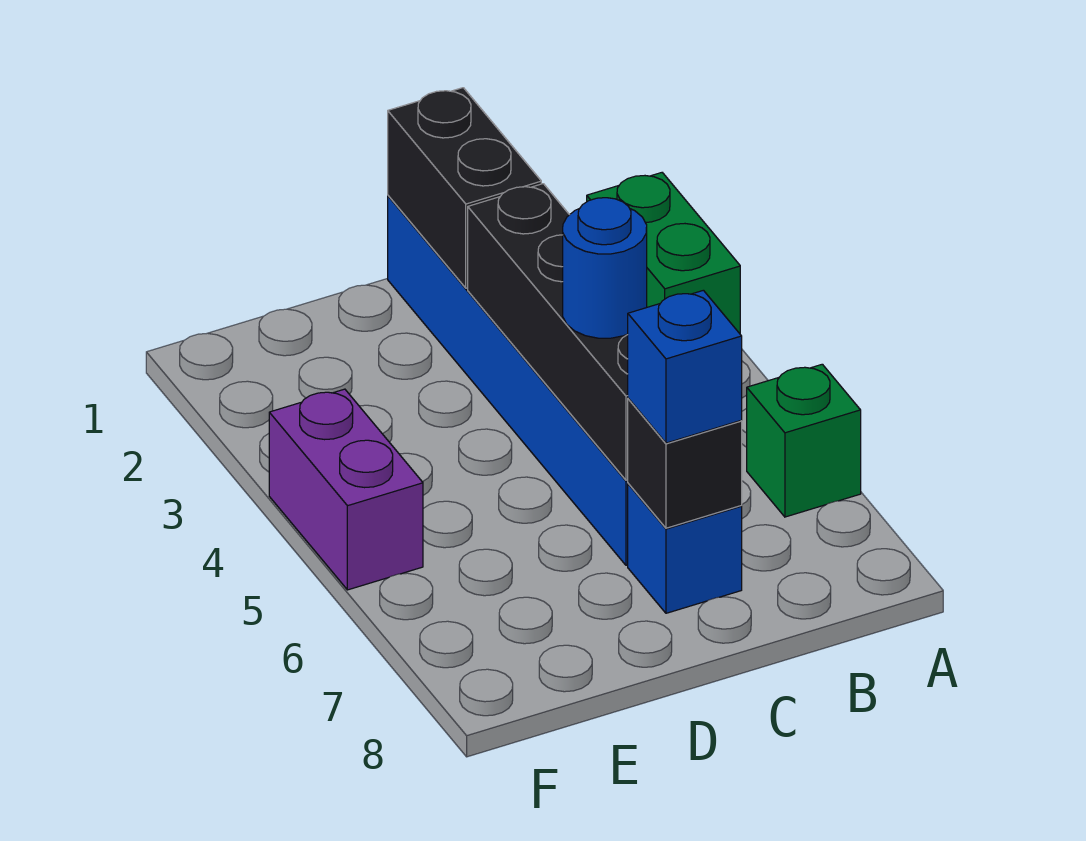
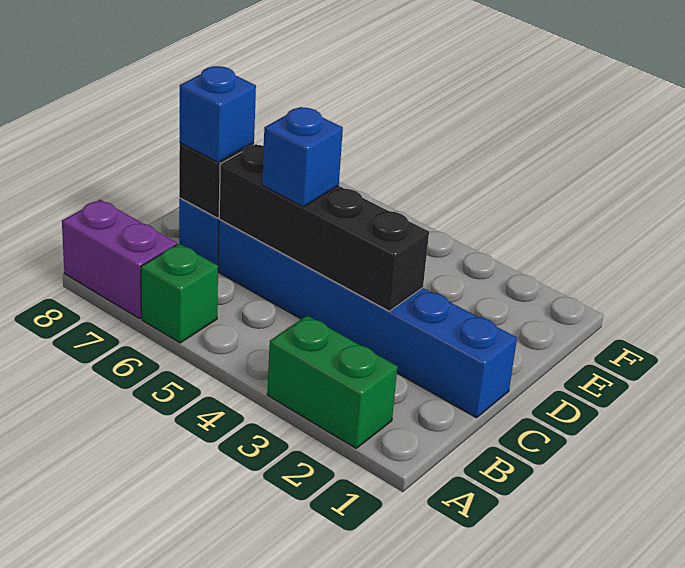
black 1x2 brick [388,88,541,288] -> none
blue 1x1 round brick [563,198,647,338] -> blue 1x1 brick [262,107,343,207]
purple 1x2 brick [269,389,423,590] -> purple 1x2 brick moved to [62,200,177,319]

